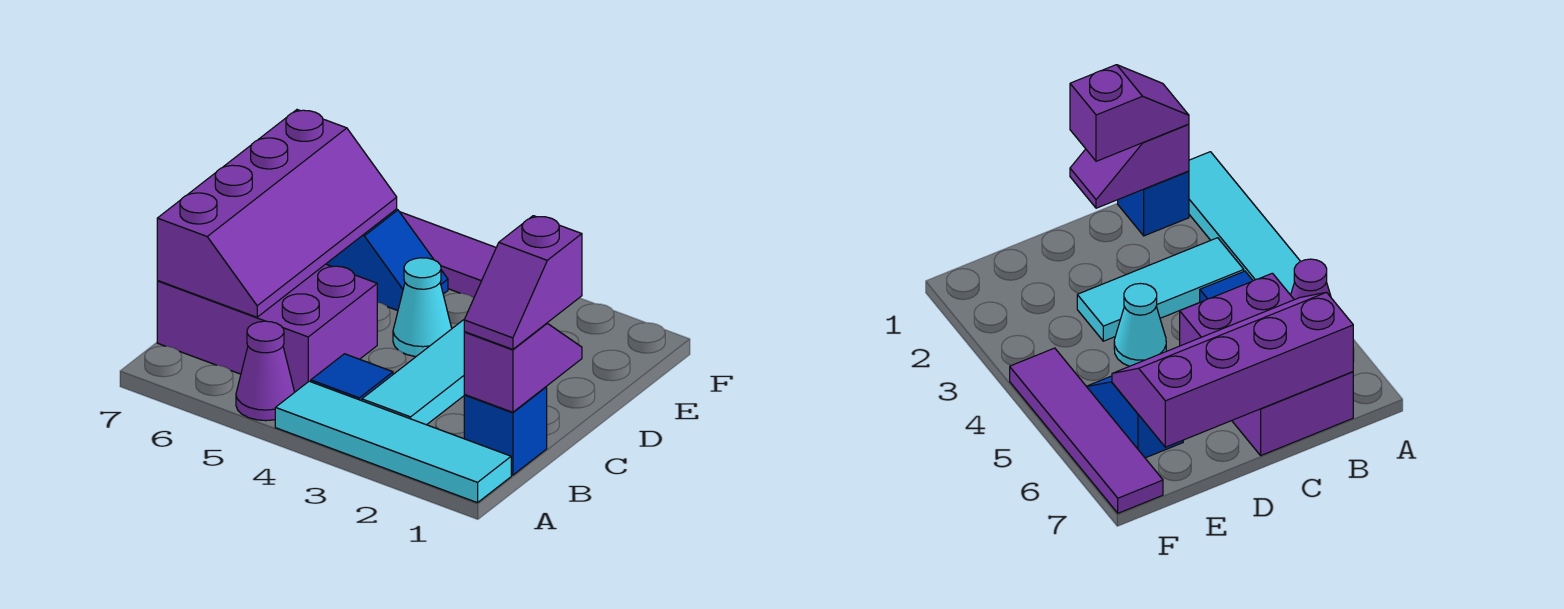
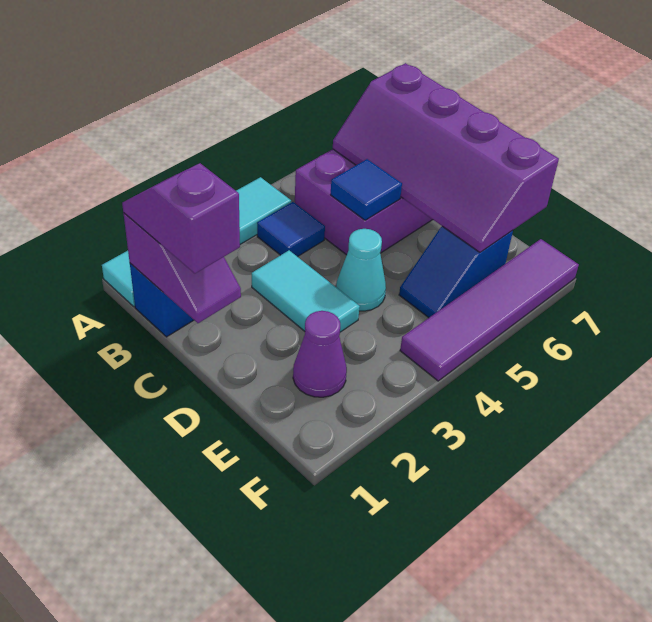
purple 1x1 cone [236,321,295,421] -> purple 1x1 cone moved to [293,311,347,397]
cyan 1x3 tile [362,320,465,425] -> cyan 1x2 tile [252,250,360,332]
none -> blue 1x1 tile [331,159,402,220]

